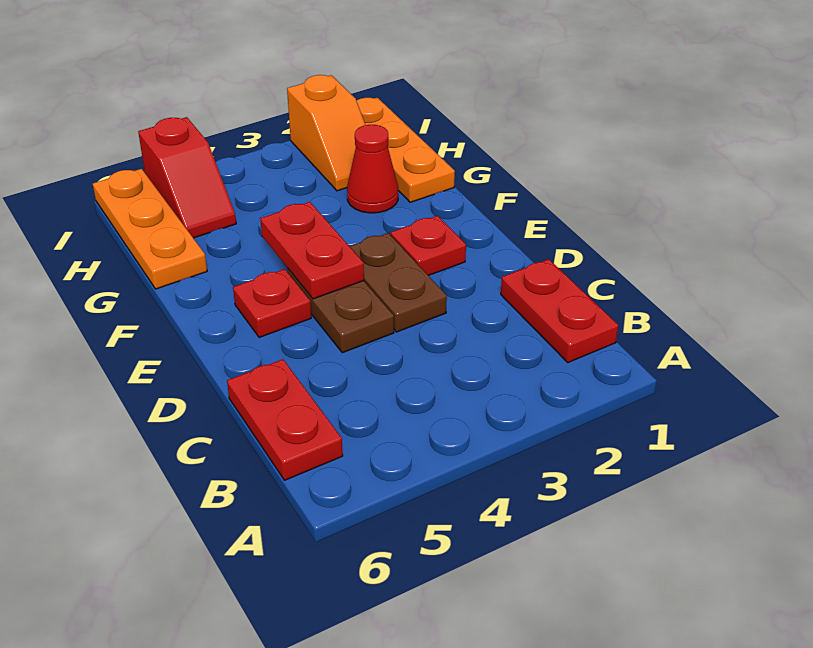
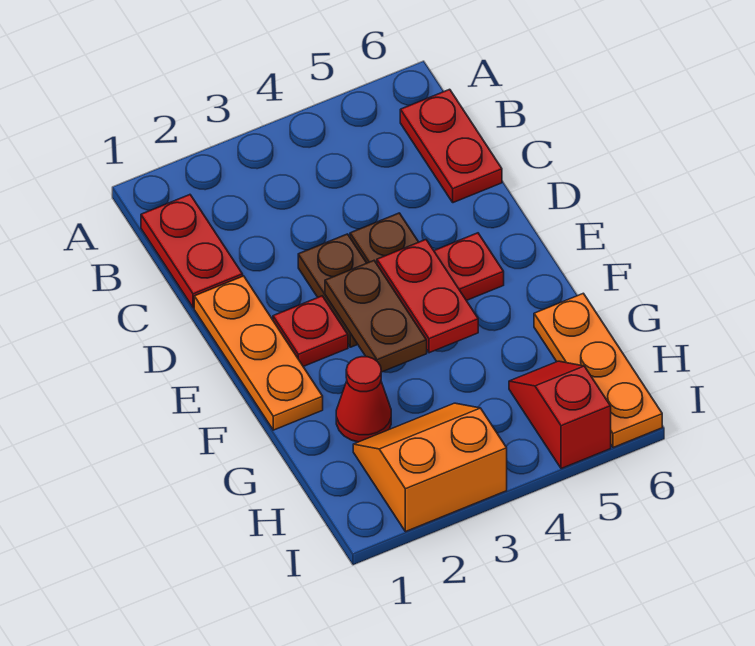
none -> brown 1x2 plate [325,261,427,372]
orange 1x3 plate [356,98,455,202] -> orange 1x3 plate moved to [194,276,323,430]
orange 1x2 slope [287,75,365,191] -> orange 2x2 slope [353,403,507,532]

